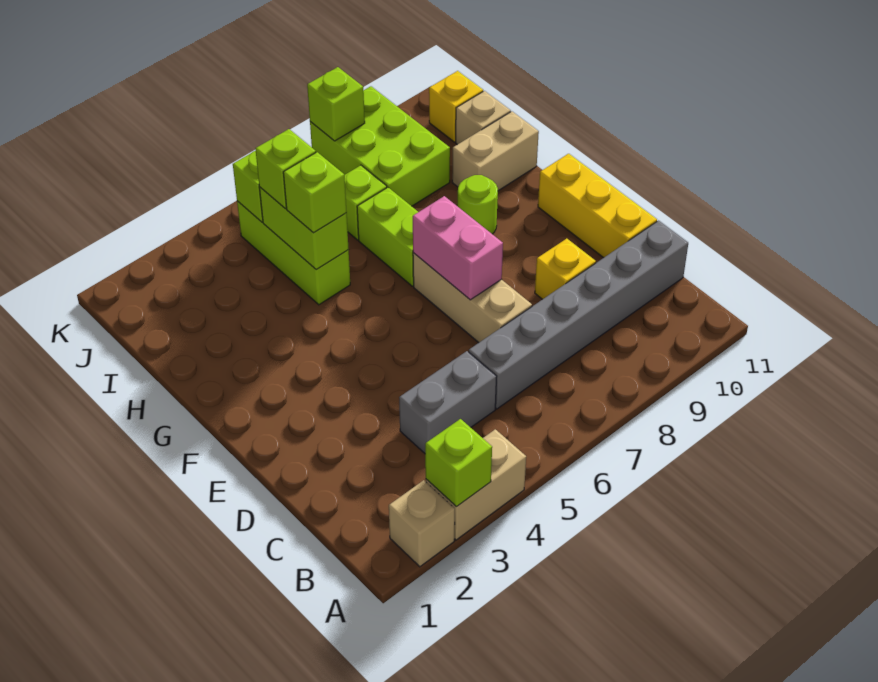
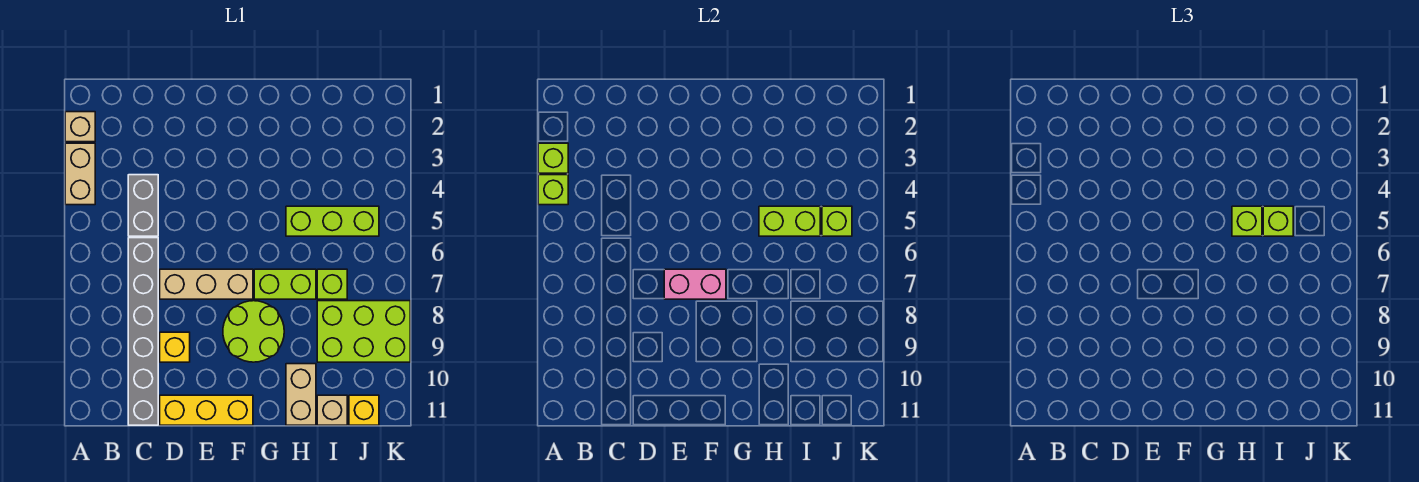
lime 1x1 round brick [458,175,498,234] -> lime 2x2 round brick [223,301,284,362]
lime 1x1 brick [307,67,365,141] -> lime 1x1 brick moved to [538,175,568,205]

